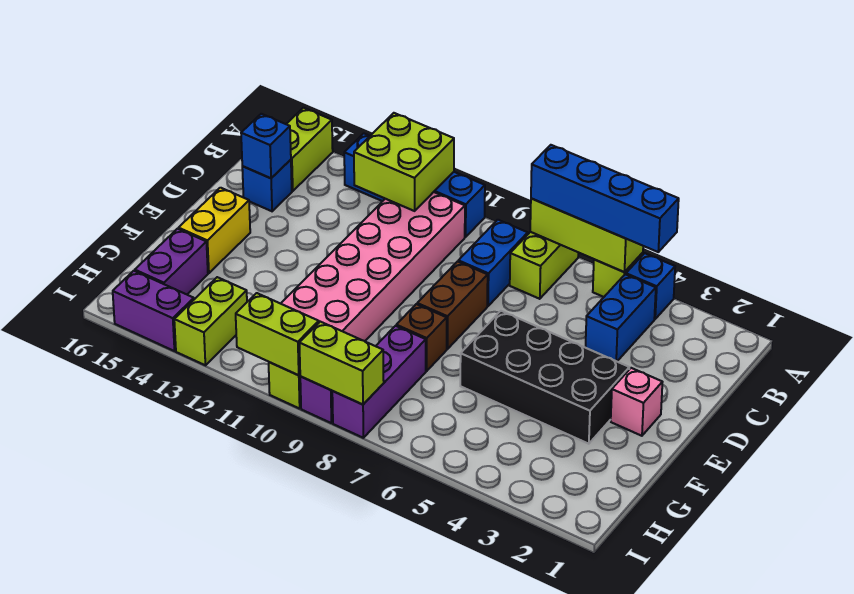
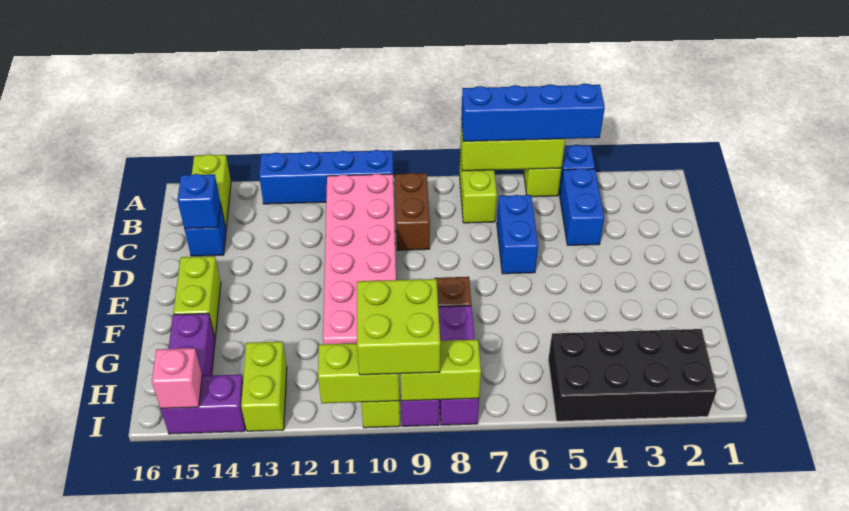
lime 2x2 brick [354,113,454,211] -> lime 2x2 brick moved to [357,279,440,375]
blue 1x2 brick [458,220,528,306] -> blue 1x2 brick moved to [497,195,538,274]
brown 1x2 brick [417,261,488,349] -> brown 1x2 brick moved to [395,173,430,250]
pink 1x1 brick [611,368,662,436] -> pink 1x1 brick moved to [152,348,202,408]
black 2x4 brick [460,311,629,444] -> black 2x4 brick moved to [548,329,717,421]
yellow 1x2 brick [179,188,250,273] -> lime 1x2 brick [173,256,221,337]

